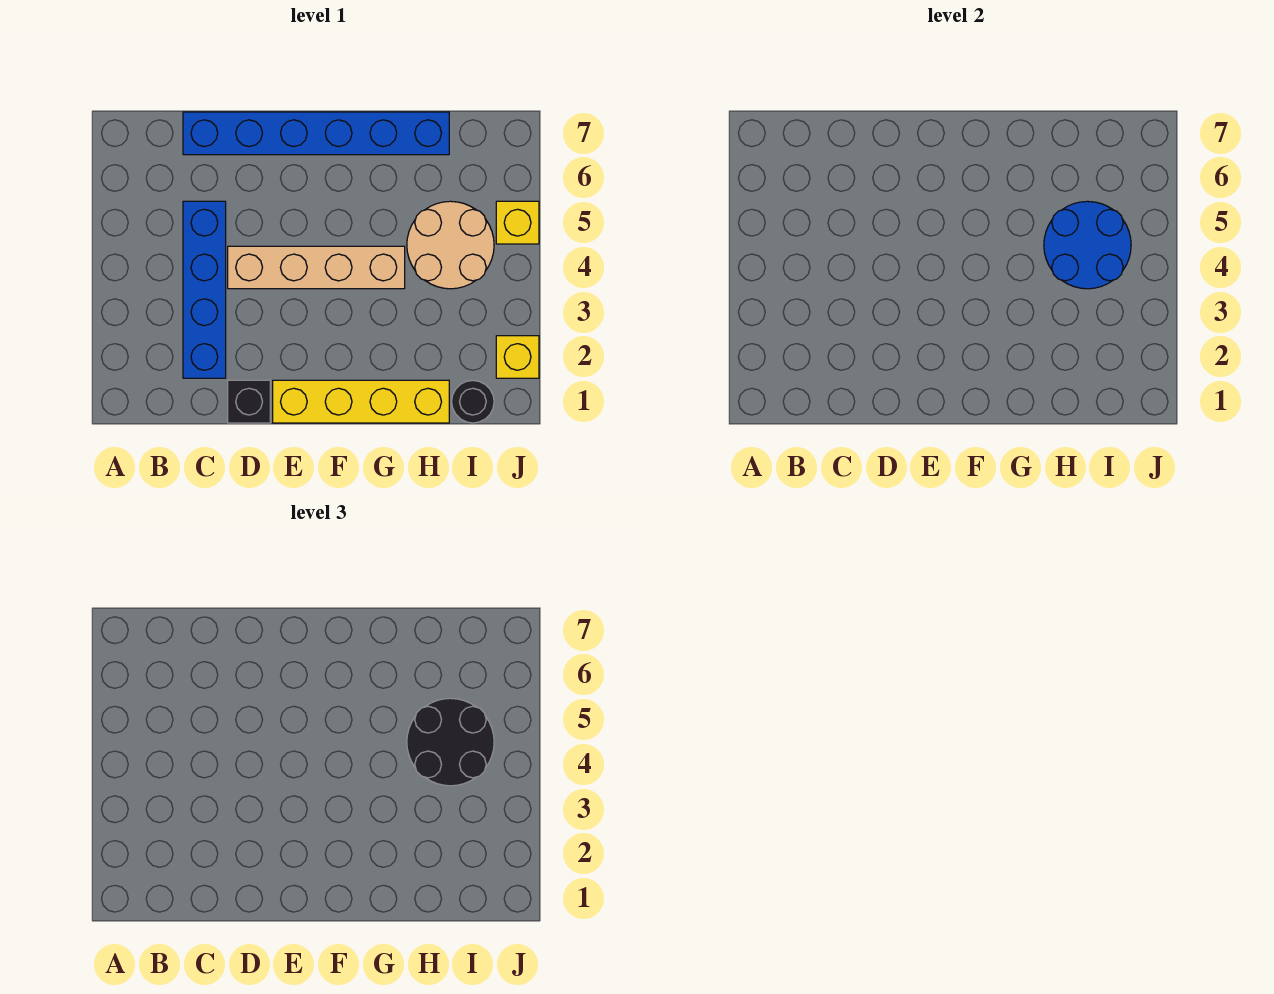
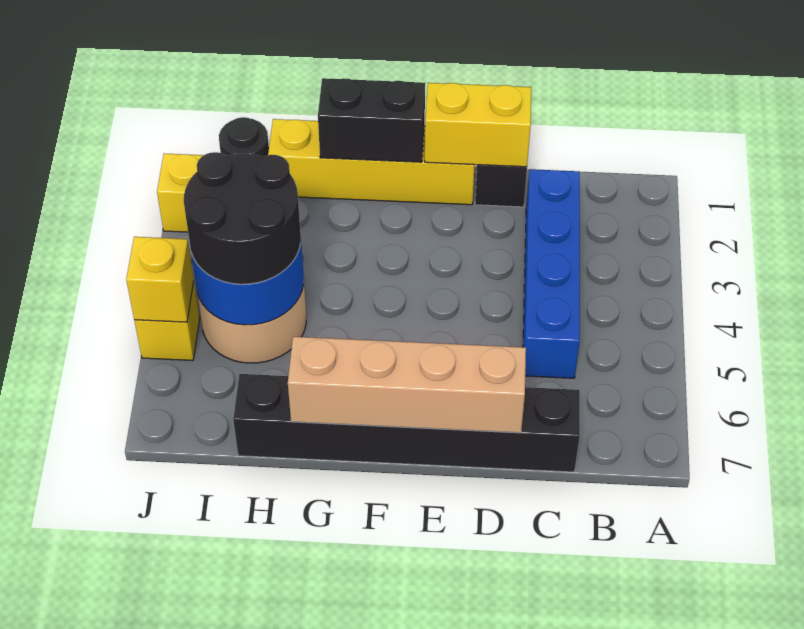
blue 1x6 brick [183,112,449,155] -> black 1x6 brick [233,374,580,472]
none -> yellow 1x2 brick [425,83,531,167]
tan 1x4 brick [228,246,405,289] -> tan 1x4 brick moved to [288,337,526,433]
none -> black 1x2 brick [318,78,425,162]
none -> yellow 1x1 brick [126,237,194,322]

